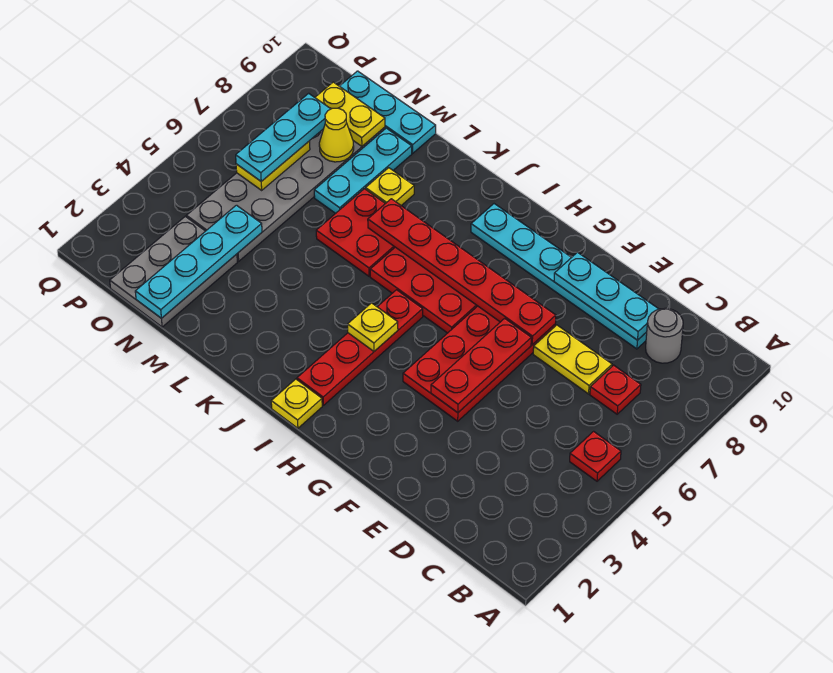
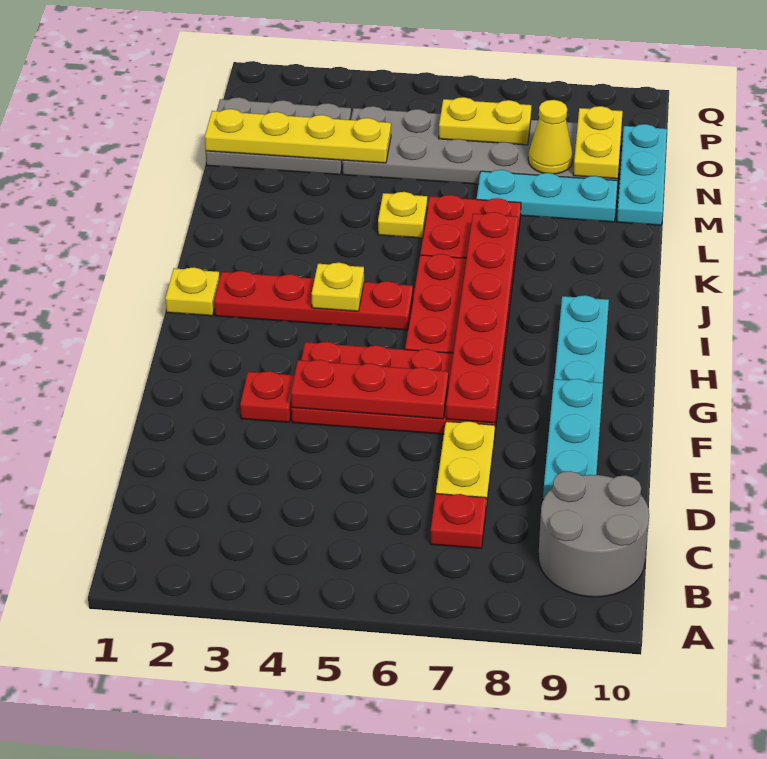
red 1x1 plate [570,431,621,481] -> red 1x1 plate moved to [240,371,294,422]
grey 1x1 round brick [646,308,683,363] -> grey 2x2 round brick [538,471,649,597]
yellow 1x1 plate [366,168,414,205] -> yellow 1x1 plate moved to [378,192,427,238]
cyan 1x4 plate [135,205,262,318] -> yellow 1x4 plate [205,109,391,163]
cyan 1x3 plate [236,93,330,181] -> none

